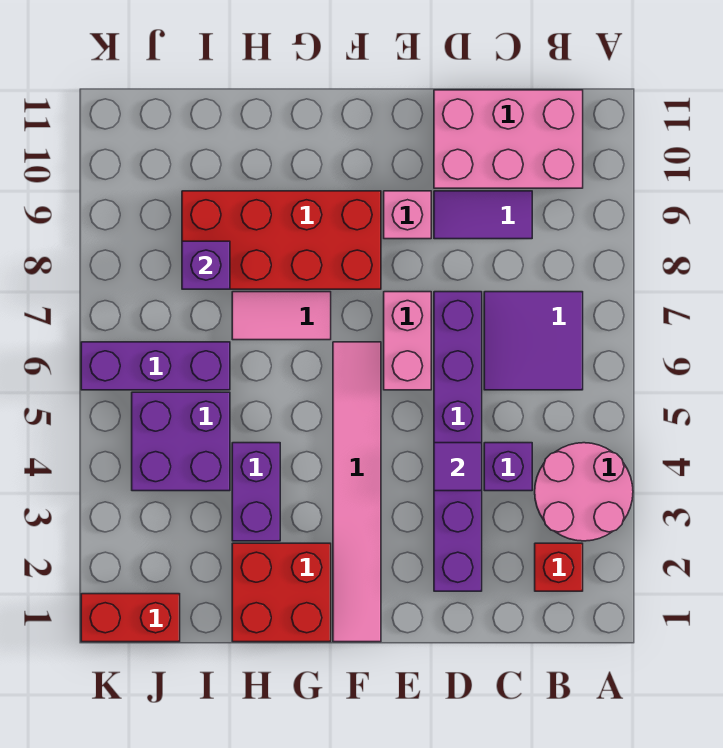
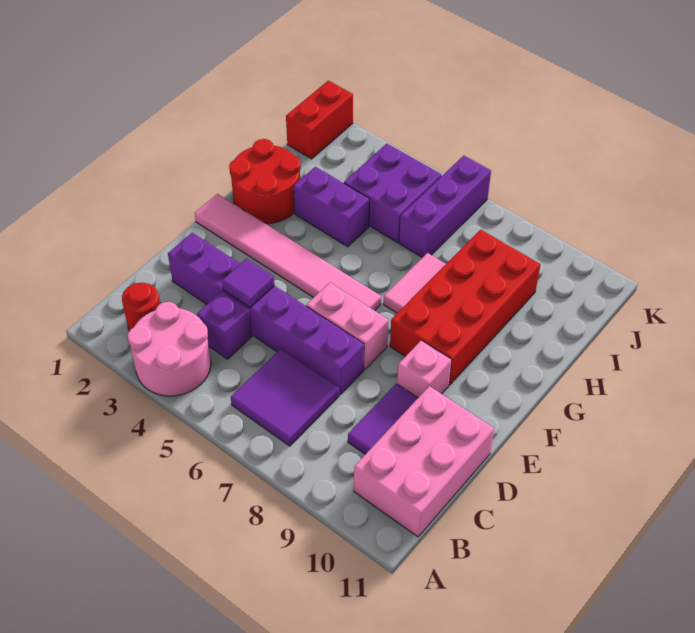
red 1x1 brick [535,543,583,591] -> red 1x1 round brick [122,283,160,331]
red 2x2 brick [232,543,331,642] -> red 2x2 round brick [229,139,301,223]
purple 1x1 brick [182,241,230,289] -> none

